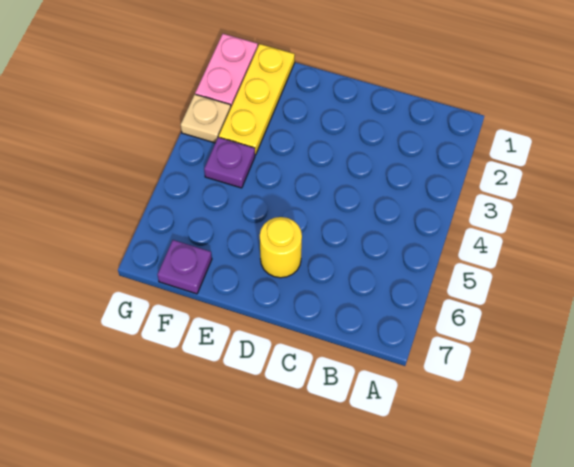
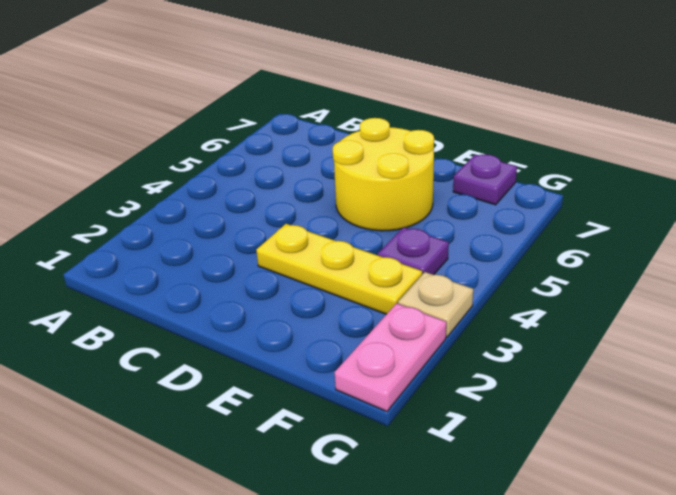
yellow 1x1 round brick [260,217,302,278] -> yellow 2x2 round brick [333,118,434,231]
yellow 1x3 plate [219,44,295,155] -> yellow 1x3 plate turned to [256,224,422,314]

